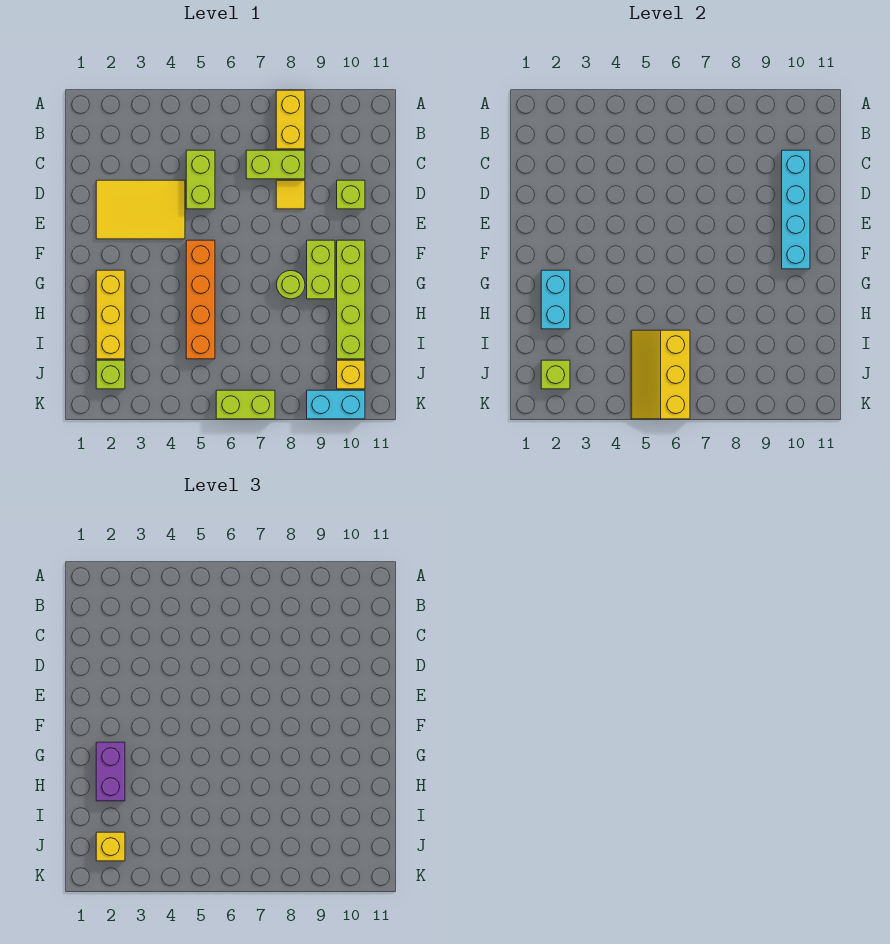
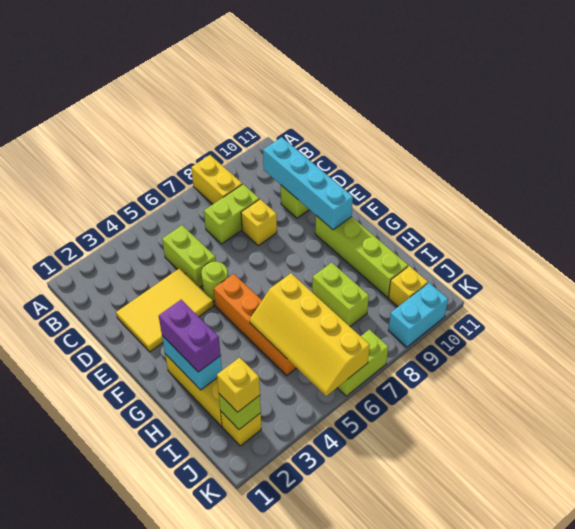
yellow 1x1 tile [276,180,305,209] -> yellow 1x1 brick [241,199,277,246]
lime 1x2 brick [307,240,335,299] -> lime 1x2 brick moved to [312,263,369,326]
lime 1x1 round brick [277,270,305,299] -> lime 1x1 round brick moved to [201,262,228,301]
yellow 2x3 slope [631,330,690,419] -> yellow 2x4 slope [250,273,370,396]
lime 1x1 brick [96,360,125,389] -> yellow 1x1 brick [221,412,261,446]

